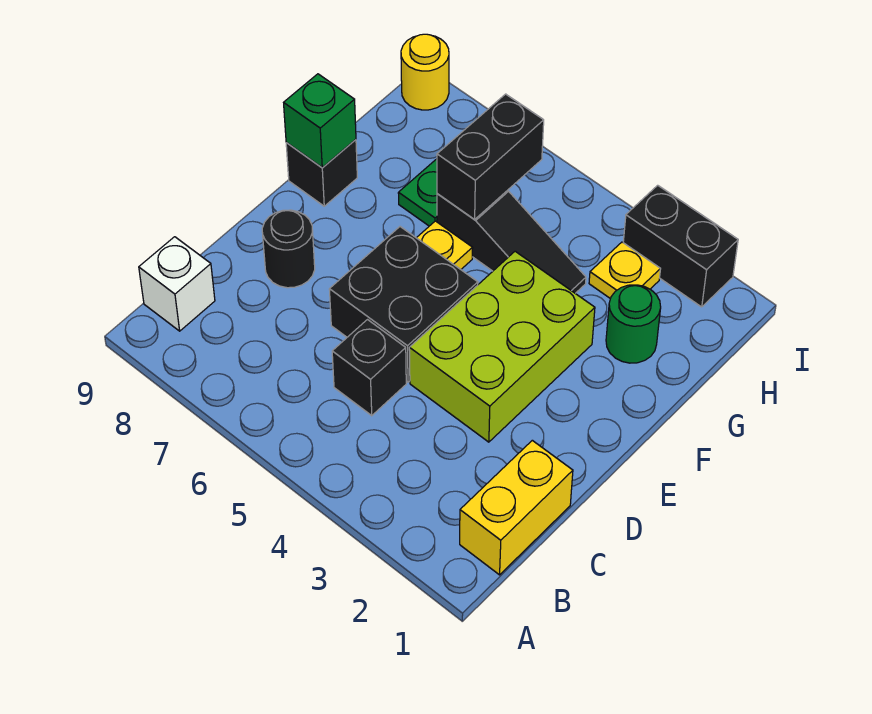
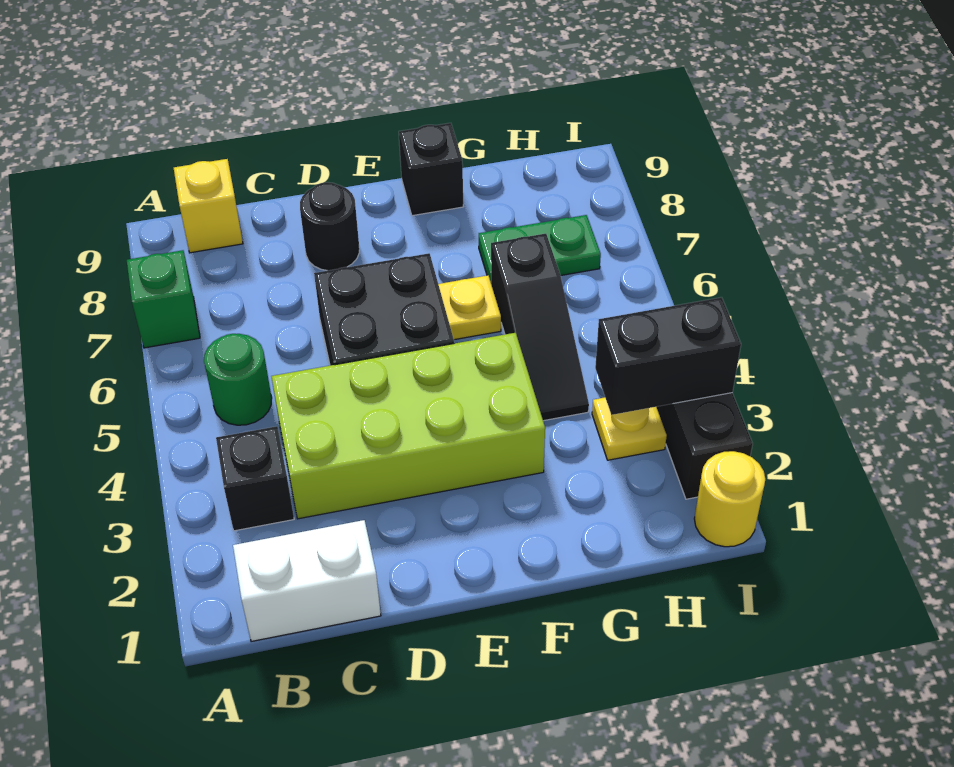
yellow 1x2 brick [460,440,573,575] -> white 1x2 brick [233,520,381,642]
white 1x1 brick [139,237,215,331] -> yellow 1x1 brick [174,159,243,253]
black 1x1 brick [332,320,406,416] -> black 1x1 brick moved to [216,426,294,531]
lime 2x3 brick [409,251,595,442] -> lime 2x4 brick [271,333,545,519]
green 1x1 brick [284,74,356,167] -> green 1x1 brick moved to [127,250,200,348]
green 1x1 round brick [606,285,661,363] -> green 1x1 round brick moved to [204,334,272,425]
black 1x2 brick [437,94,544,220] -> black 1x2 brick moved to [595,297,741,415]
yellow 1x1 round brick [401,34,449,110] -> yellow 1x1 round brick moved to [694,451,765,547]

